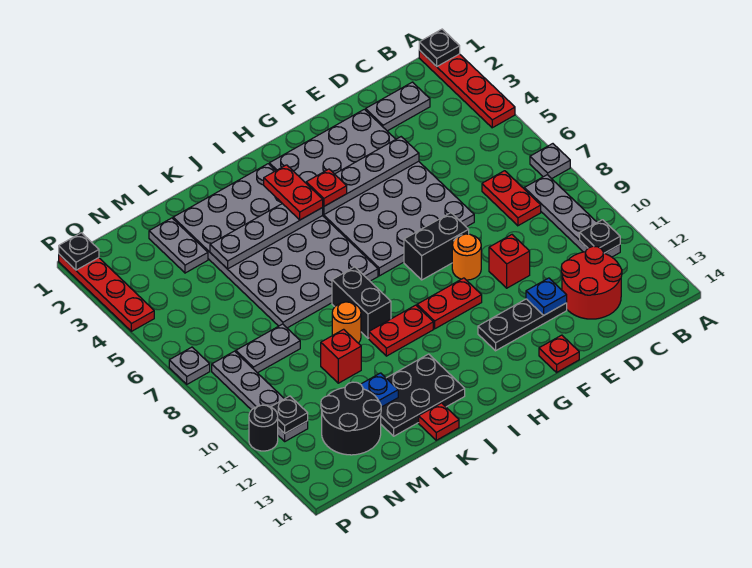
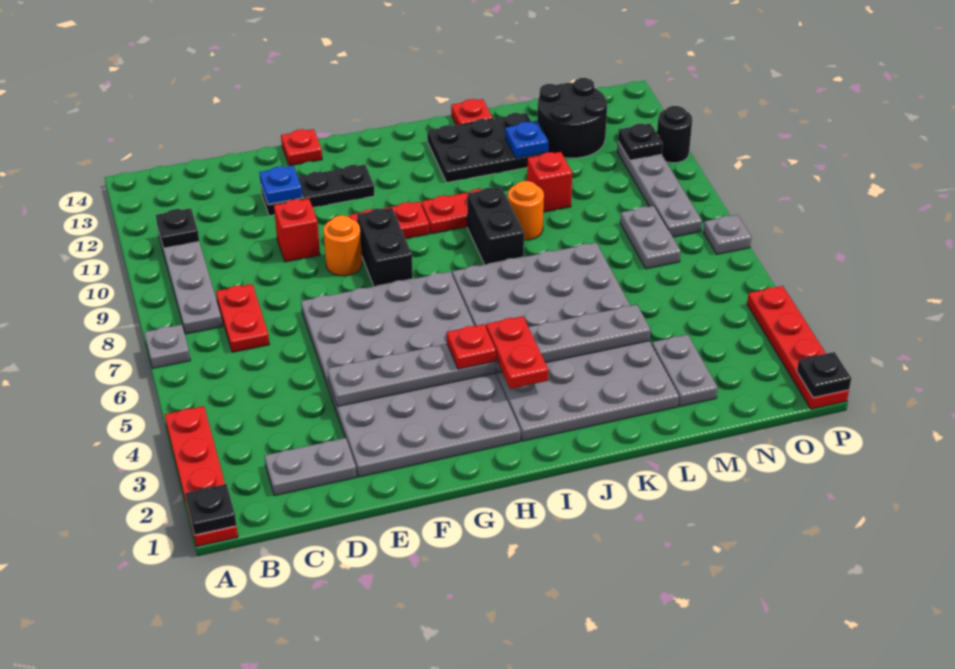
red 2x2 round brick [561,246,622,319] -> none
black 1x2 brick [404,213,469,280] -> black 1x2 brick turned to [357,208,413,286]
grey 1x2 plate [236,324,300,373] -> grey 1x2 plate turned to [620,206,681,269]

